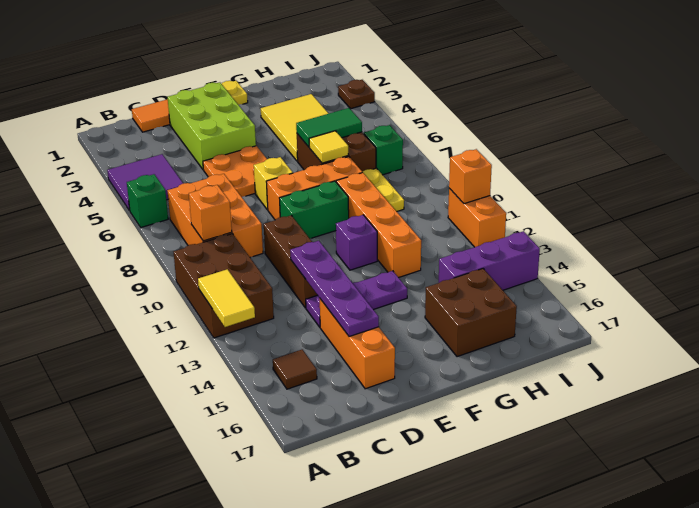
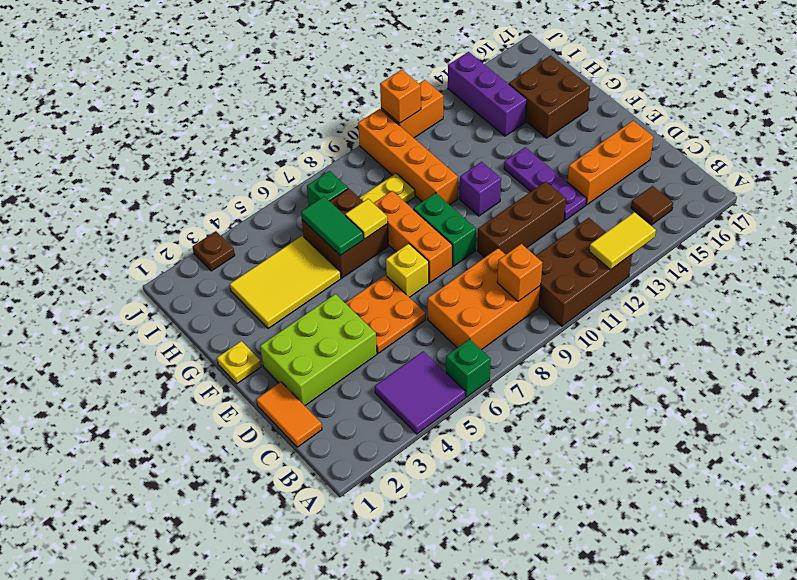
purple 1x4 plate [290,241,379,337] -> none
orange 1x4 brick [336,173,421,278] -> orange 1x4 brick turned to [358,109,458,205]

